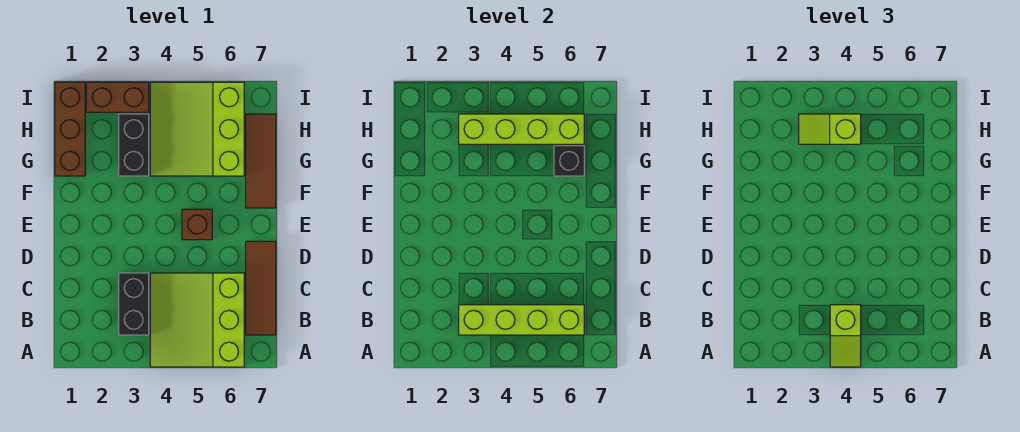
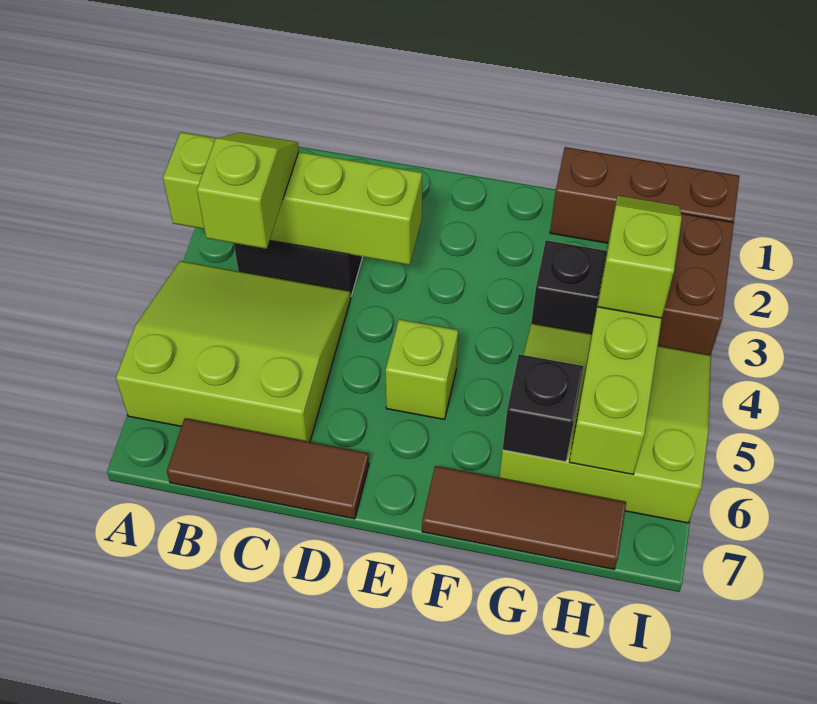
lime 1x2 slope [830,305,861,367] -> lime 1x2 slope turned to [197,133,299,249]
lime 1x4 brick [459,305,584,335] -> lime 1x4 brick turned to [163,132,422,265]
brown 1x1 brick [182,209,212,240] -> lime 1x1 brick [385,319,458,419]

